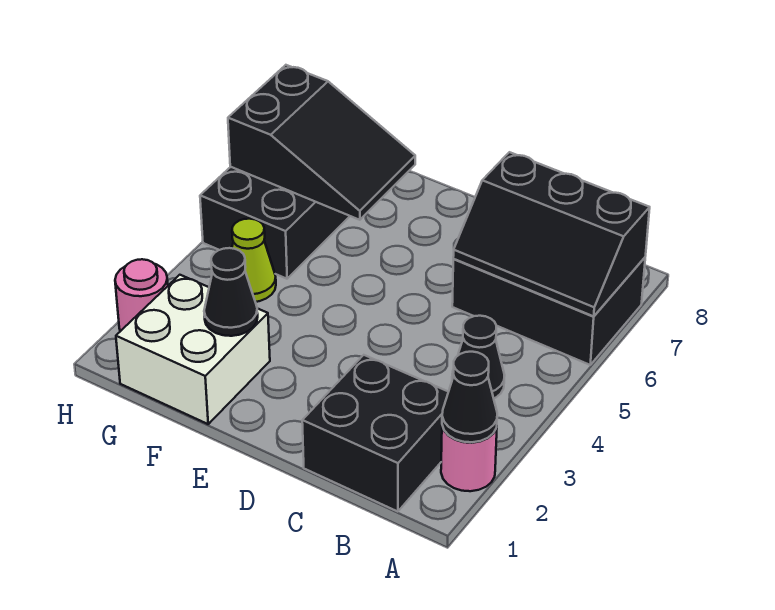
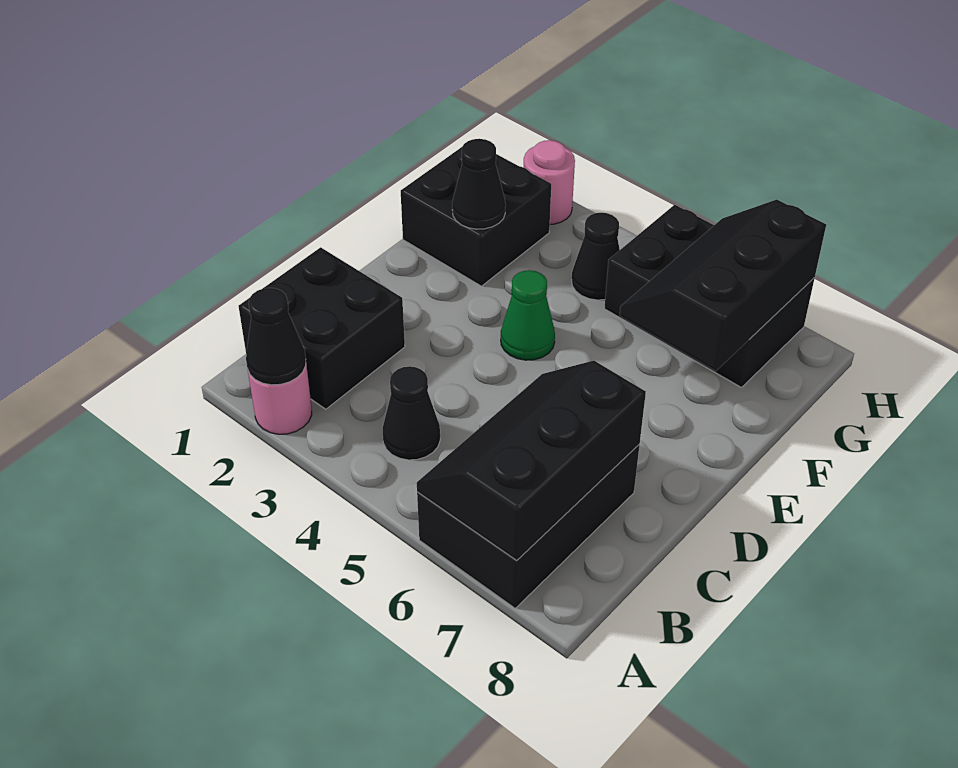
none -> green 1x1 cone [501,270,555,360]
white 2x2 brick [116,275,270,424] -> black 2x2 brick [401,147,551,286]
black 2x3 slope [228,65,415,220] -> black 2x3 slope turned to [620,200,826,371]
lime 1x1 cone [232,219,276,302] -> black 1x1 cone [572,213,620,300]

